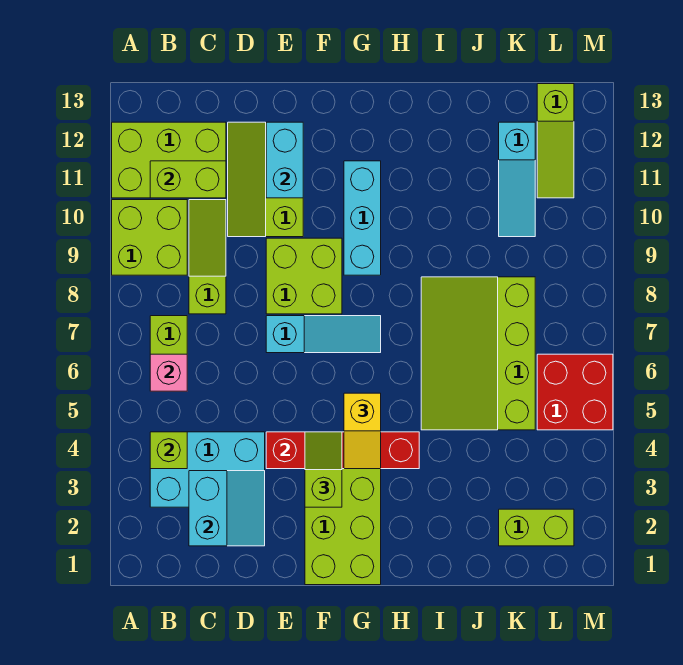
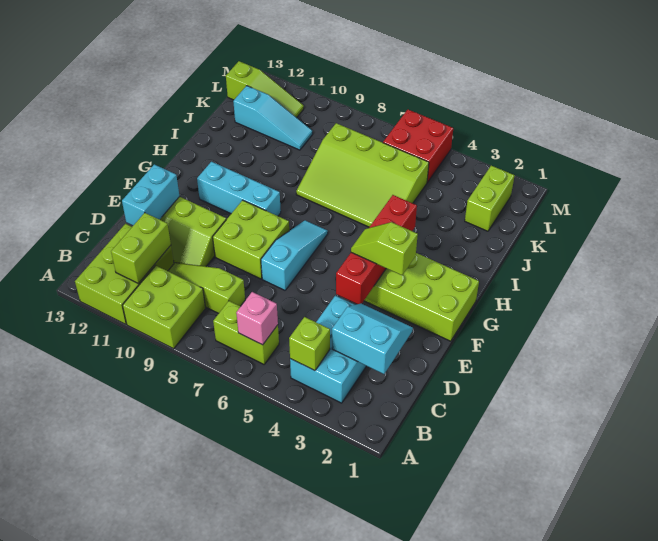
cyan 1x2 brick [266,122,303,198] -> cyan 1x2 brick turned to [122,164,180,225]
yellow 1x2 slope [344,393,381,469] -> none

